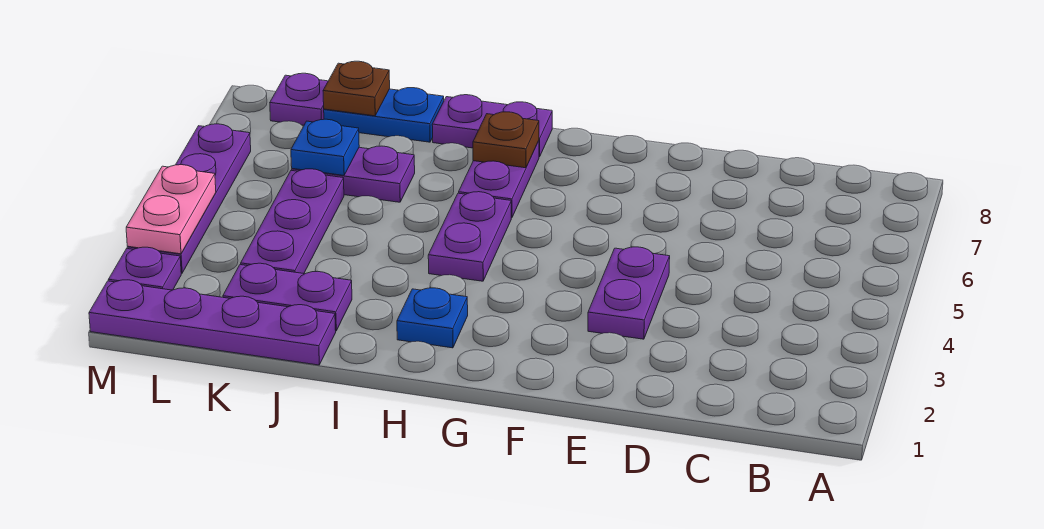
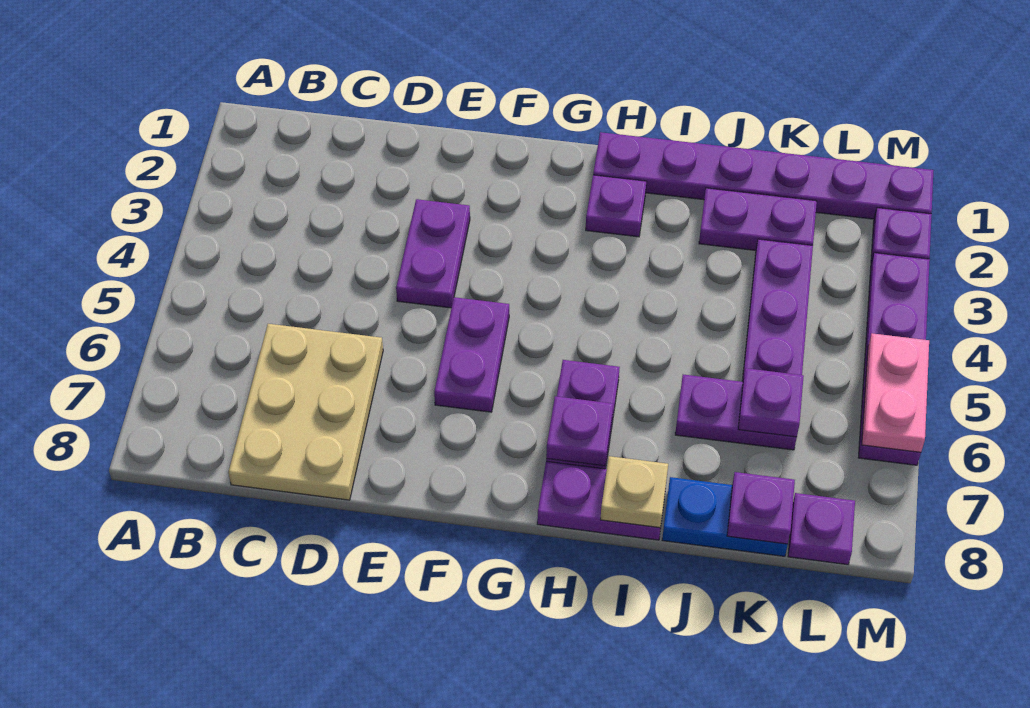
none -> tan 2x3 plate [228,324,383,500]
blue 1x1 plate [397,288,468,348] -> purple 1x1 plate [586,175,646,237]
purple 1x2 plate [428,192,511,281] -> purple 1x2 plate moved to [434,297,509,412]
brown 1x1 plate [473,112,539,168] -> purple 1x1 plate [546,396,613,466]
none -> tan 1x1 plate [600,456,668,528]
purple 1x4 plate [89,280,336,365] -> purple 1x6 plate [593,132,934,219]
blue 1x1 plate [291,119,359,175] -> purple 1x1 plate [738,368,804,437]
brown 1x1 plate [323,61,390,116] -> purple 1x1 plate [727,472,795,544]
pink 1x2 plate [126,165,216,254] -> pink 1x2 plate moved to [862,333,929,452]

